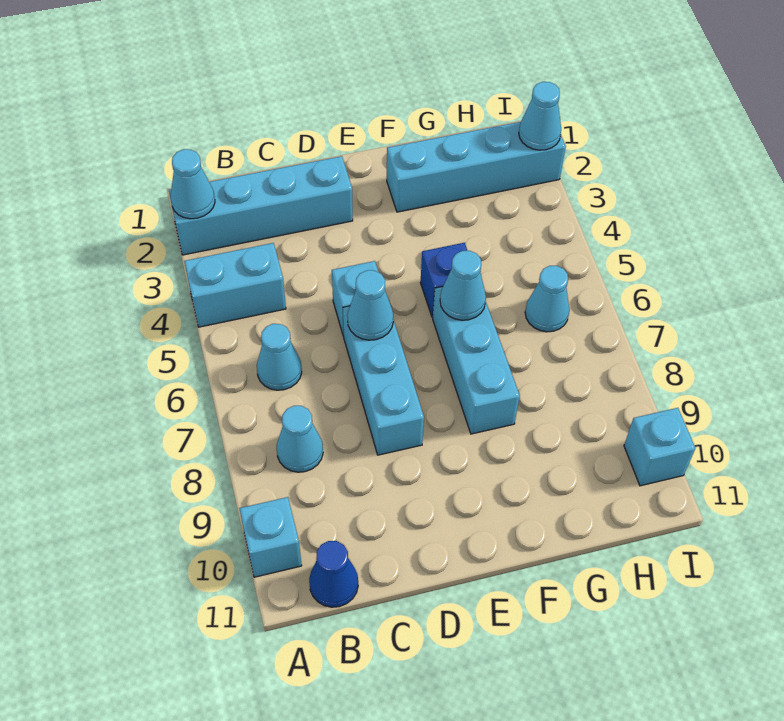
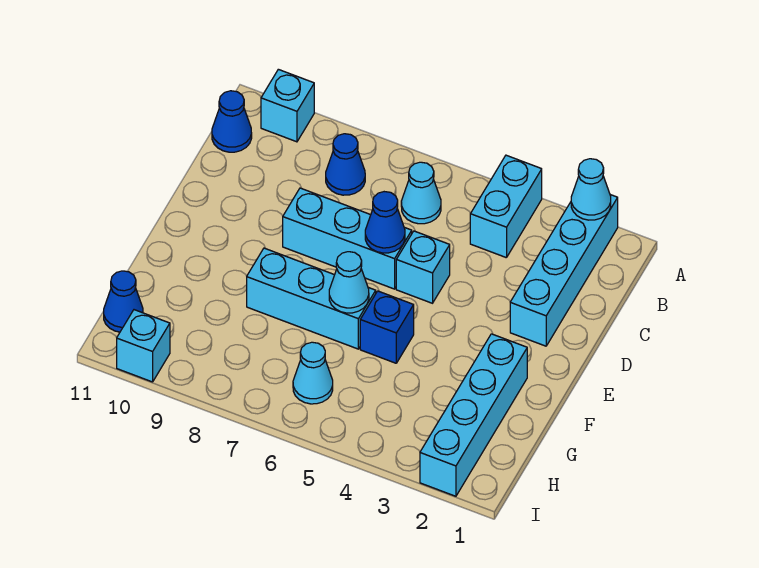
cyan 1x1 cone [277,406,323,472] -> blue 1x1 cone [326,134,365,195]
cyan 1x1 cone [347,270,393,340] -> blue 1x1 cone [365,192,405,253]
none -> blue 1x1 cone [104,271,143,332]
cyan 1x1 cone [519,82,561,150] -> none

